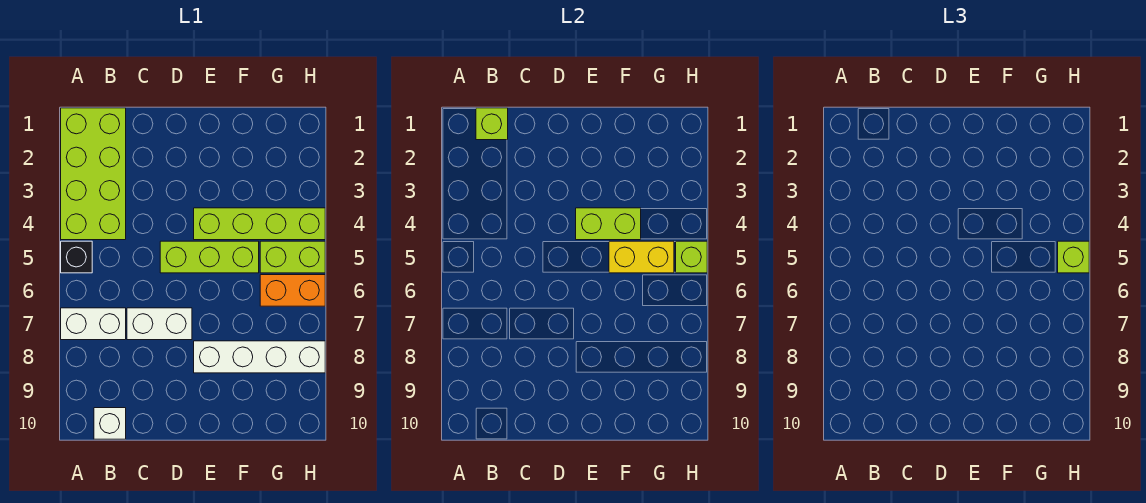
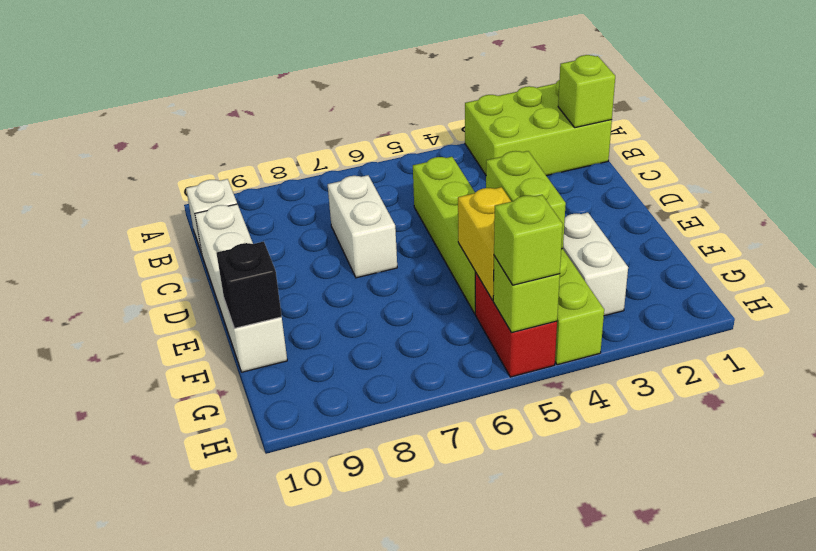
lime 2x4 brick [61,108,126,240] -> lime 2x3 brick [465,81,612,176]
black 1x1 brick [61,241,92,273] -> black 1x1 brick moved to [217,242,282,328]
white 1x2 brick [61,308,126,340] -> white 1x2 brick moved to [563,213,628,316]
lime 1x3 brick [160,241,259,273] -> lime 1x4 brick [413,157,475,314]
white 1x4 brick [194,341,325,373] -> white 1x4 brick moved to [195,204,287,372]
lime 1x2 brick [260,241,325,273] -> red 1x2 brick [475,272,557,377]
orange 1x2 brick [260,275,325,306] -> none

